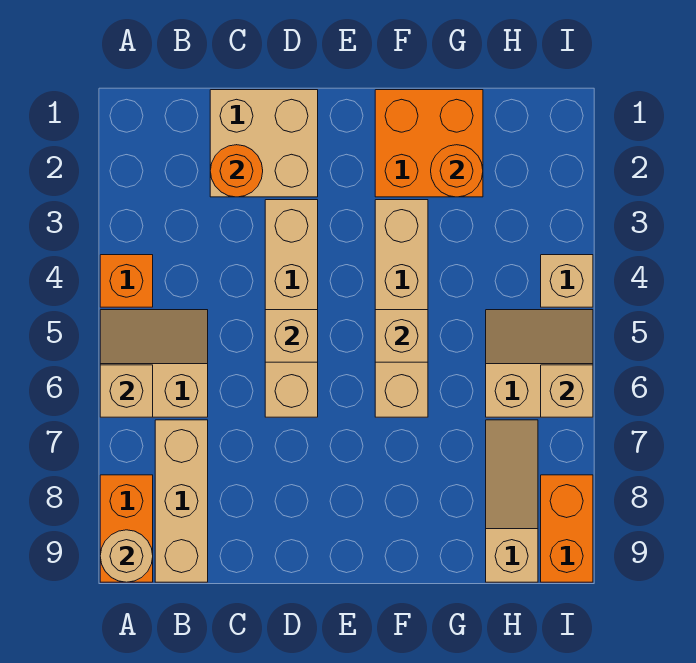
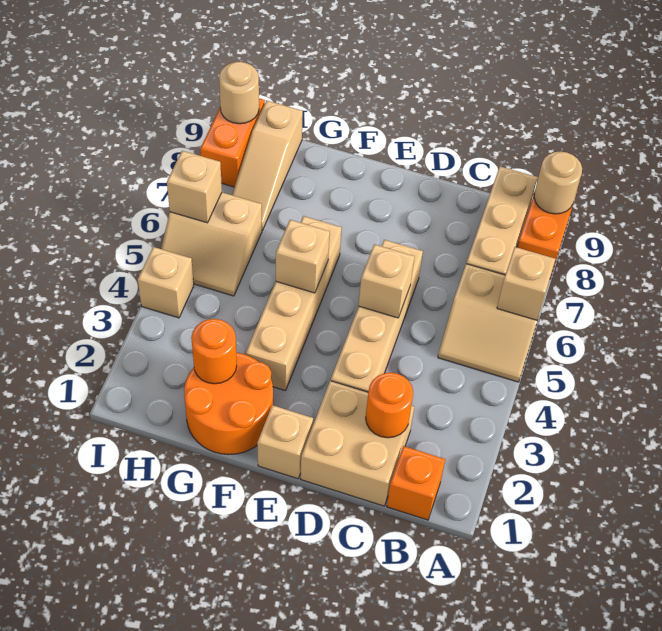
orange 1x1 brick [100,255,153,307] -> orange 1x1 brick moved to [387,446,445,520]
none -> tan 1x1 brick [257,405,313,479]
orange 2x2 brick [375,90,483,197] -> orange 2x2 round brick [184,353,273,455]
none -> tan 1x1 round brick [219,62,259,124]

